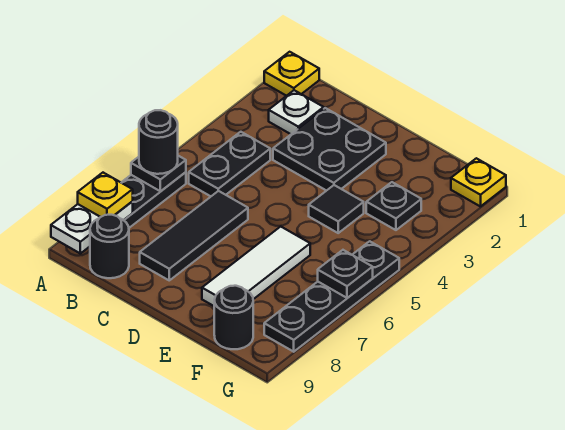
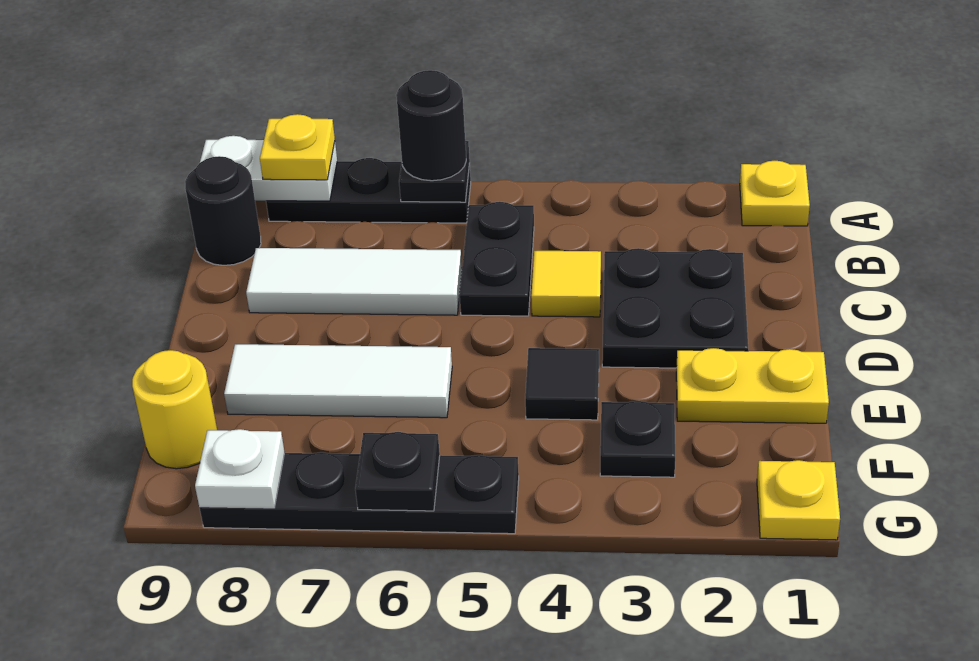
white 1x1 plate [269,90,324,134] -> white 1x1 plate moved to [195,429,285,508]
black 1x2 plate [189,132,270,196] -> black 1x2 plate turned to [460,202,534,316]
none -> yellow 1x1 tile [531,251,601,317]
black 1x3 tile [140,191,248,280] -> white 1x3 tile [246,248,462,315]
none -> yellow 1x2 plate [676,348,829,423]
black 1x1 round brick [214,286,253,349] -> yellow 1x1 round brick [132,350,217,469]

